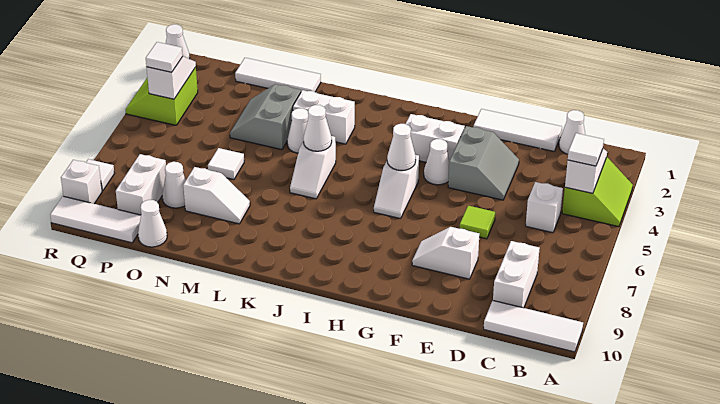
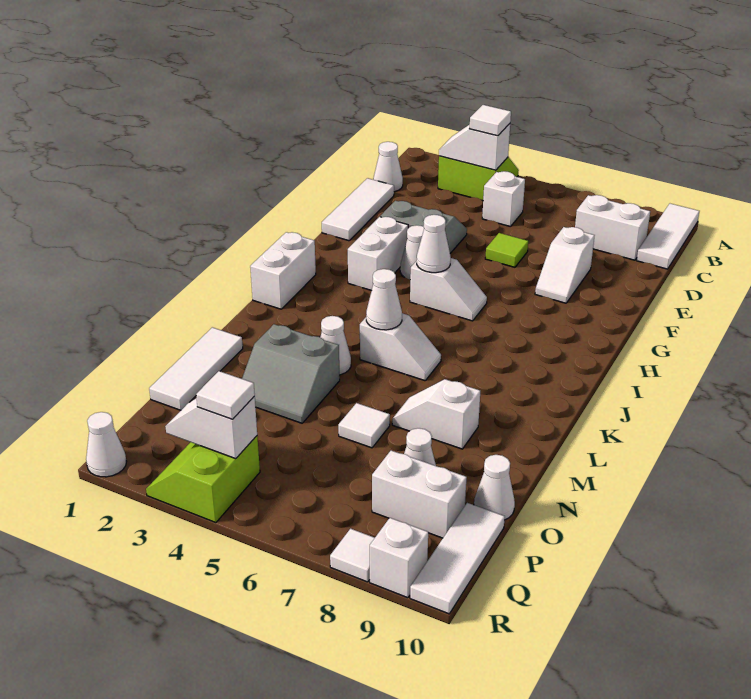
white 1x2 brick [293,90,355,144] -> white 1x2 brick moved to [250,232,316,309]
white 1x2 slope [183,167,250,224] -> white 1x2 slope turned to [392,379,480,449]
lime 2x2 slope [126,67,198,125] -> lime 2x2 slope turned to [146,436,260,523]

